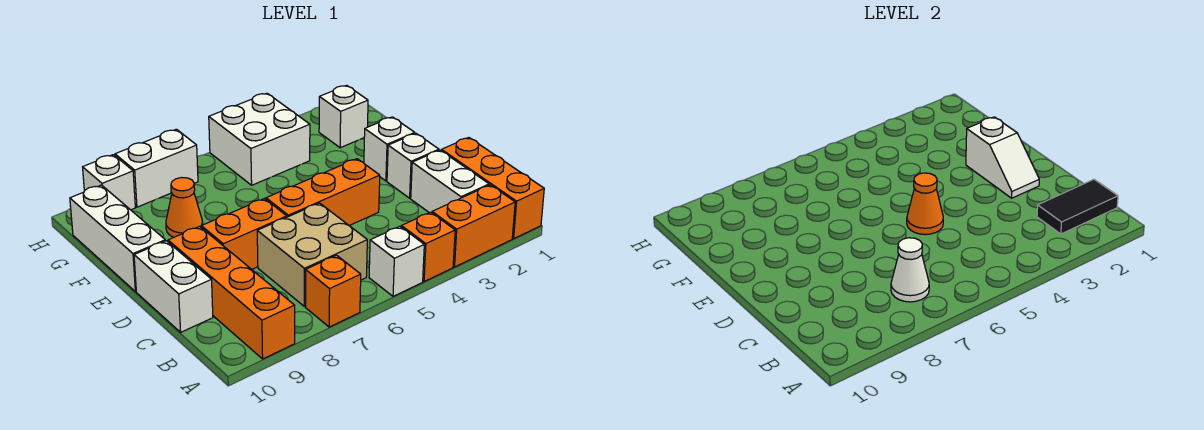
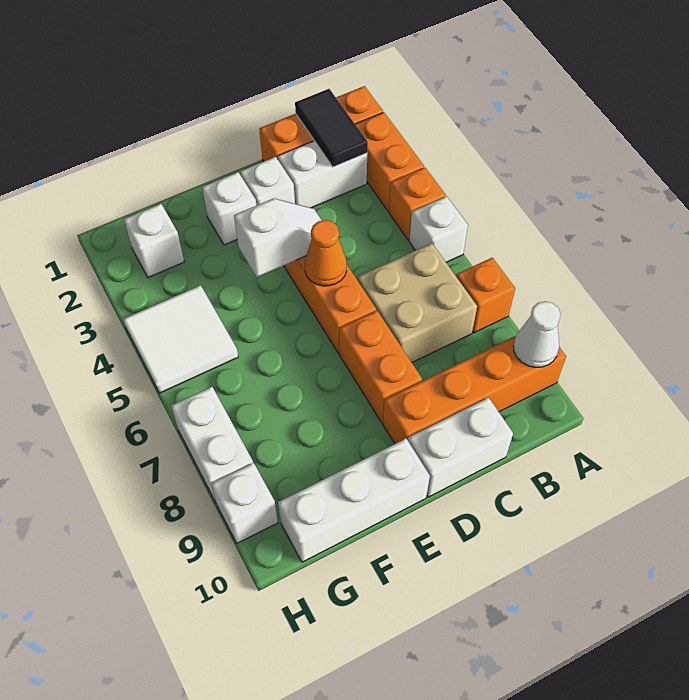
white 1x1 cone [891,238,929,302] -> white 1x1 cone moved to [513,301,561,367]
white 1x2 slope [966,117,1039,198] -> white 1x2 slope moved to [234,198,322,277]
orange 1x1 cone [166,178,203,237] -> none
white 2x2 brick [209,93,310,185] -> white 2x2 tile [123,285,238,393]

